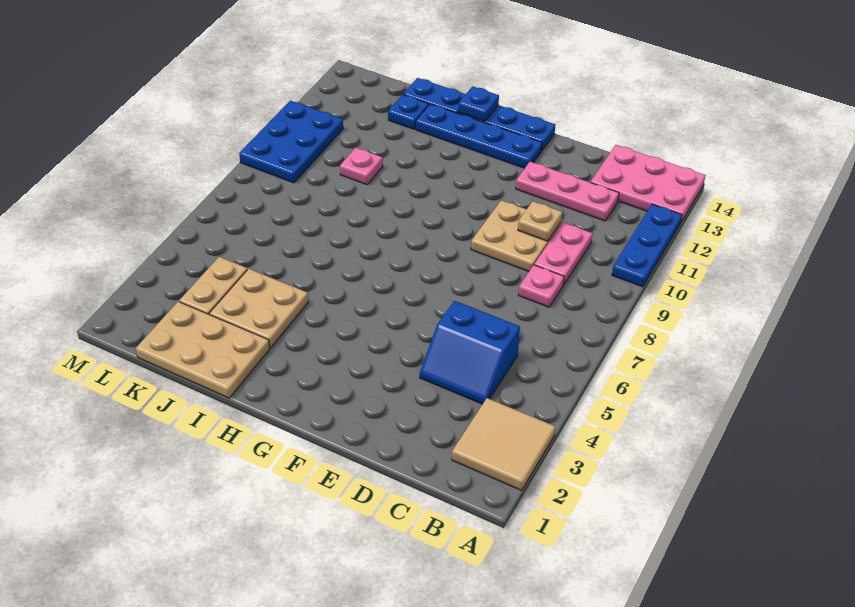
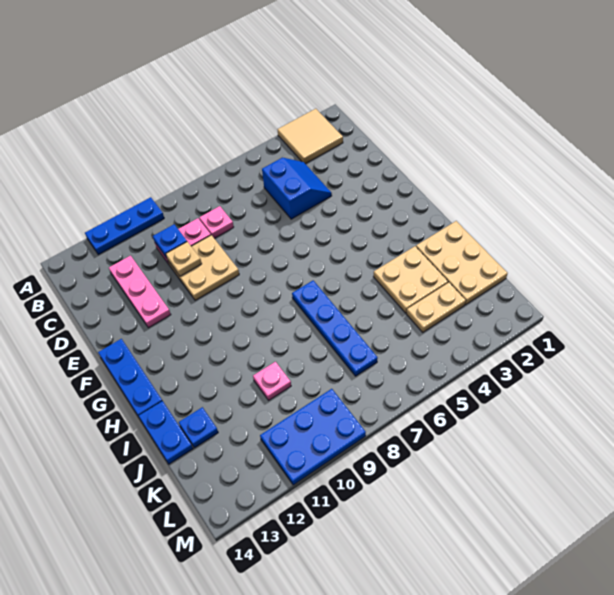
pink 2x3 plate [590,145,706,222] -> none
blue 1x4 plate [416,104,542,168] -> blue 1x4 plate moved to [292,281,378,376]
blue 1x1 plate [458,86,499,121] -> blue 1x1 plate moved to [153,224,187,258]

